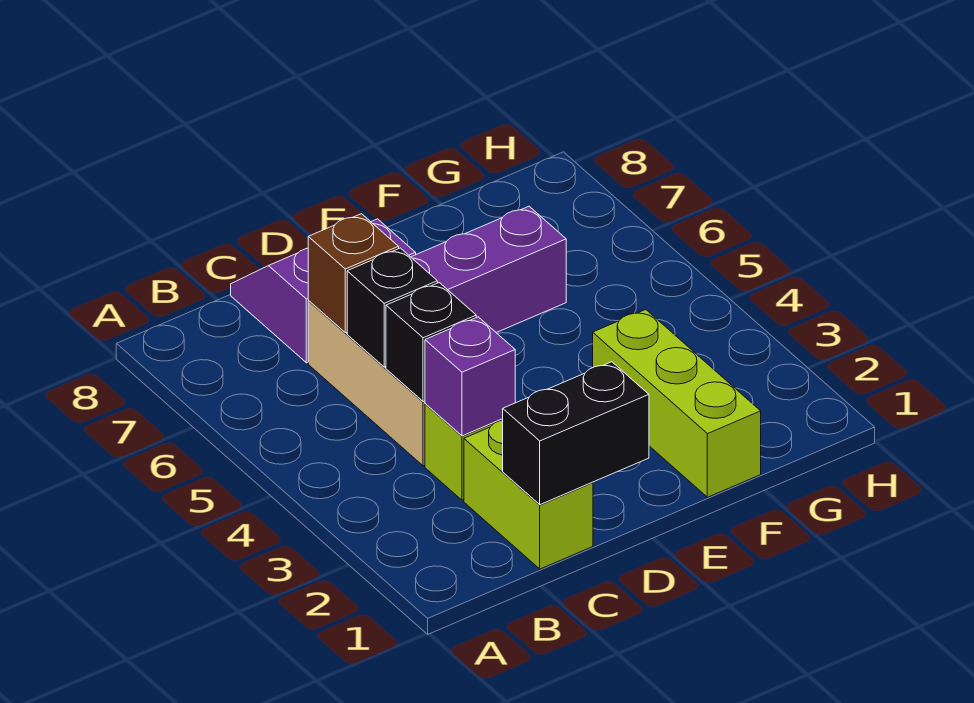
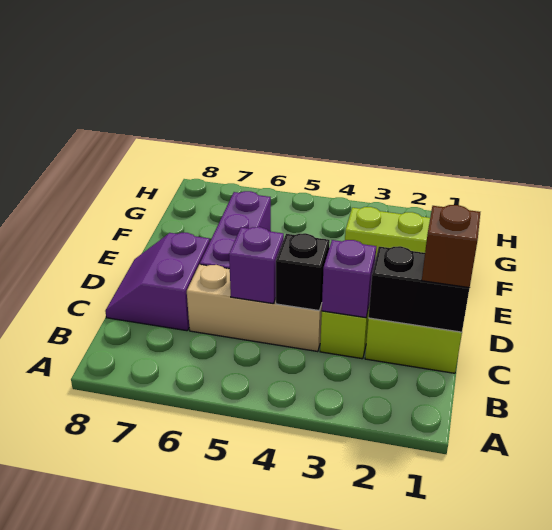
black 1x2 brick [503,362,649,505] -> black 1x2 brick turned to [368,246,469,332]
black 1x1 brick [347,248,437,367] -> purple 1x1 brick [229,227,284,304]
brown 1x1 brick [308,214,399,333] -> brown 1x1 brick moved to [422,205,480,288]

